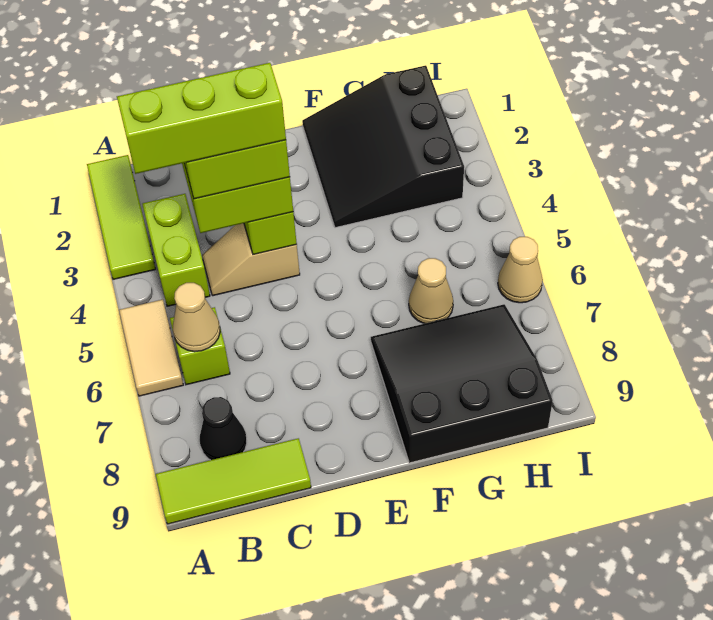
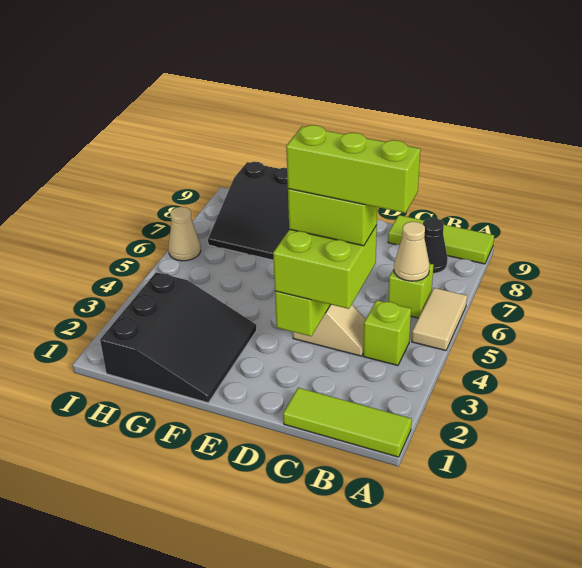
lime 1x3 tile [87,155,156,279] -> lime 1x3 tile turned to [283,388,412,457]
lime 1x2 brick [142,194,210,306] -> lime 1x1 brick [363,300,411,366]
tan 1x1 cone [409,258,453,324] -> none

